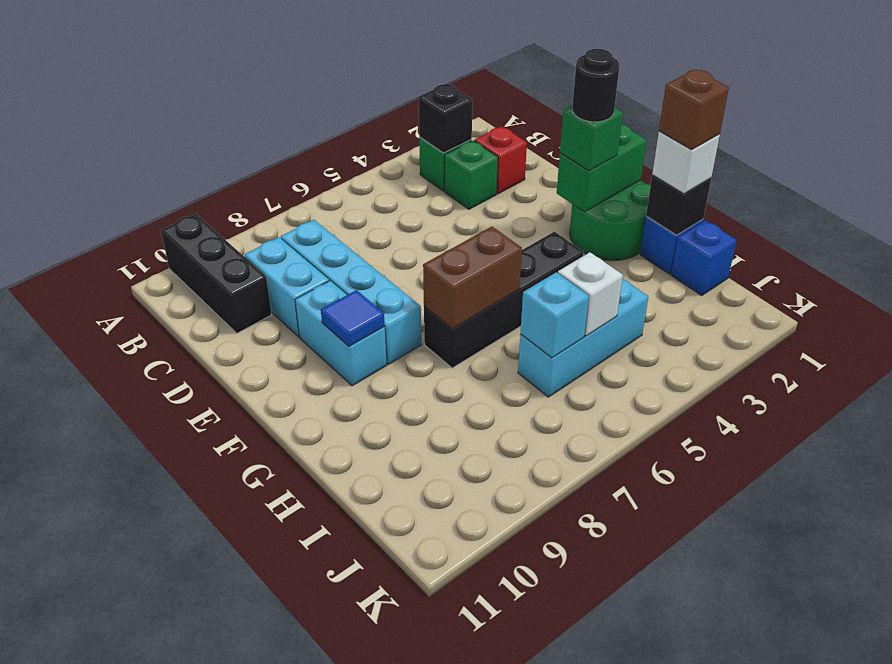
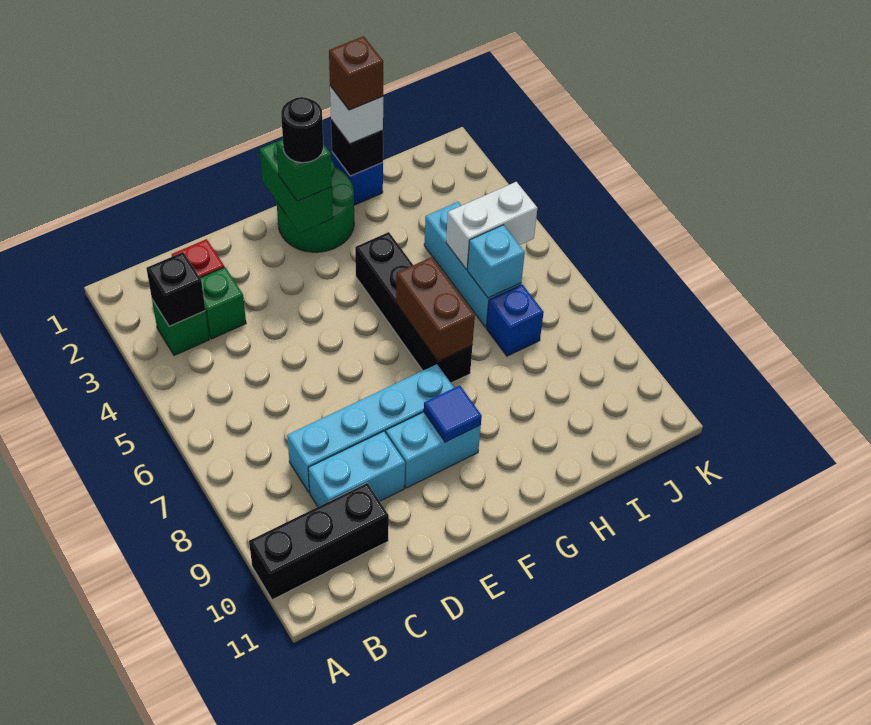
blue 1x1 brick [671,220,737,296] -> blue 1x1 brick moved to [486,285,544,356]
white 1x1 brick [558,252,623,336] -> white 1x2 brick [446,182,537,269]

